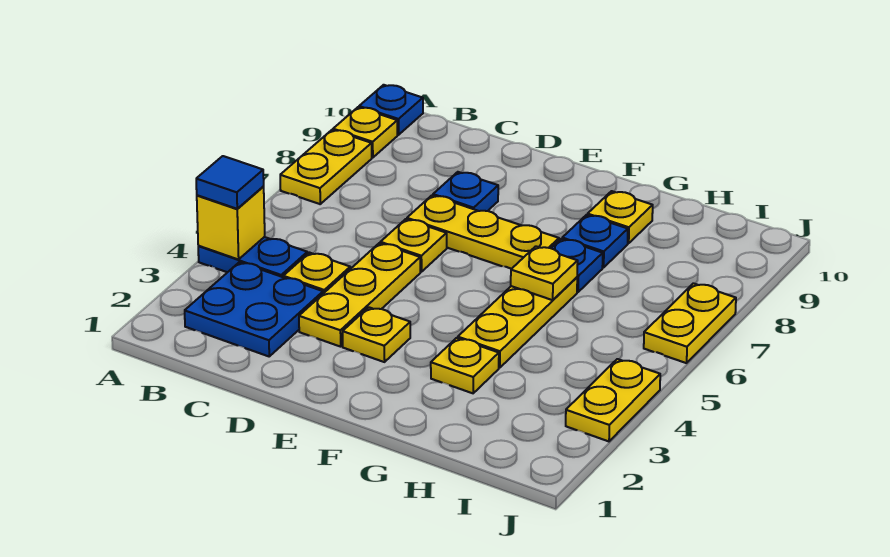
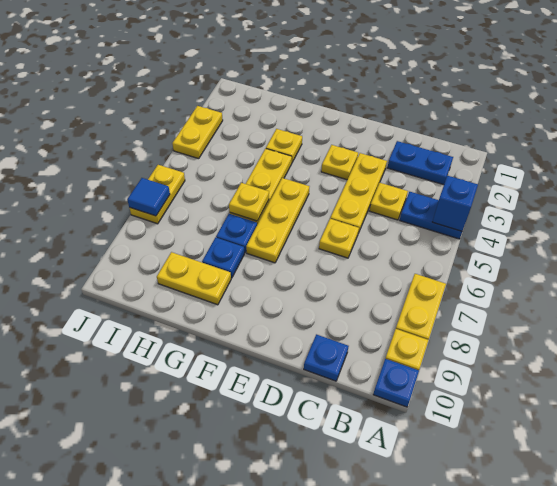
yellow 1x1 brick [197,186,265,259] -> blue 1x1 brick [433,176,478,231]
blue 1x1 tile [196,156,264,209] -> blue 1x1 tile moved to [127,178,170,216]
blue 2x2 plate [185,262,323,356] -> blue 1x2 plate [387,141,453,185]
yellow 1x3 plate [407,195,559,269] -> yellow 1x3 plate turned to [246,178,309,263]
blue 1x1 plate [433,172,498,211] -> blue 1x1 plate moved to [304,334,349,381]
yellow 1x1 plate [588,191,653,243] -> yellow 1x2 plate [157,252,231,305]

